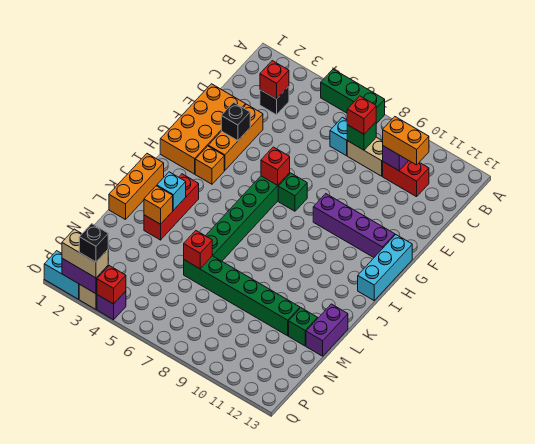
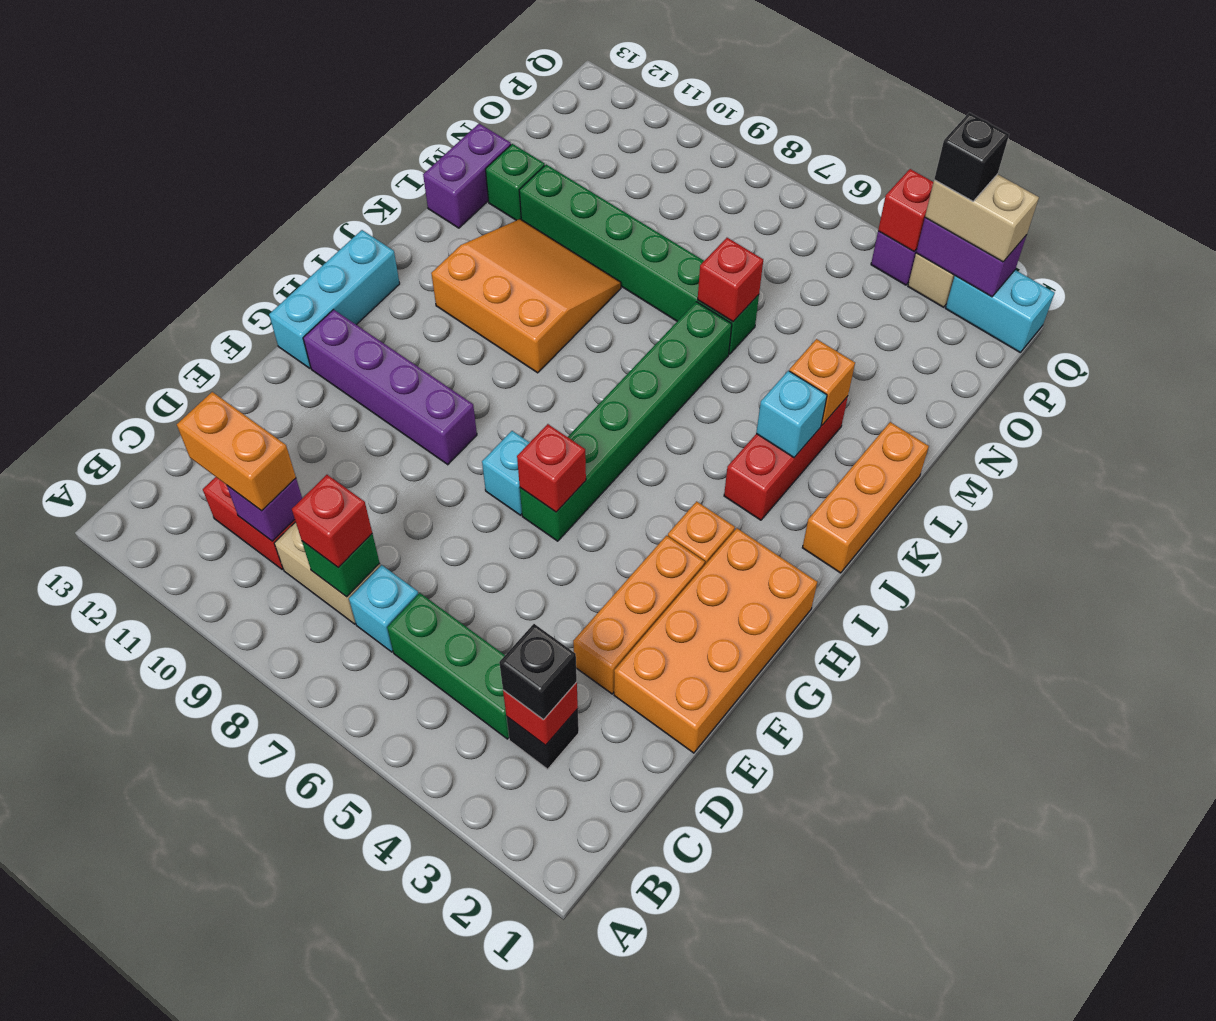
green 1x3 brick [321,69,385,124] -> green 1x3 brick moved to [387,593,509,739]
black 1x1 brick [221,102,250,141] -> black 1x1 brick moved to [499,624,577,720]
green 1x1 brick [278,173,307,211] -> cyan 1x1 brick [482,431,530,515]
none -> orange 3x3 slope [431,219,621,373]

